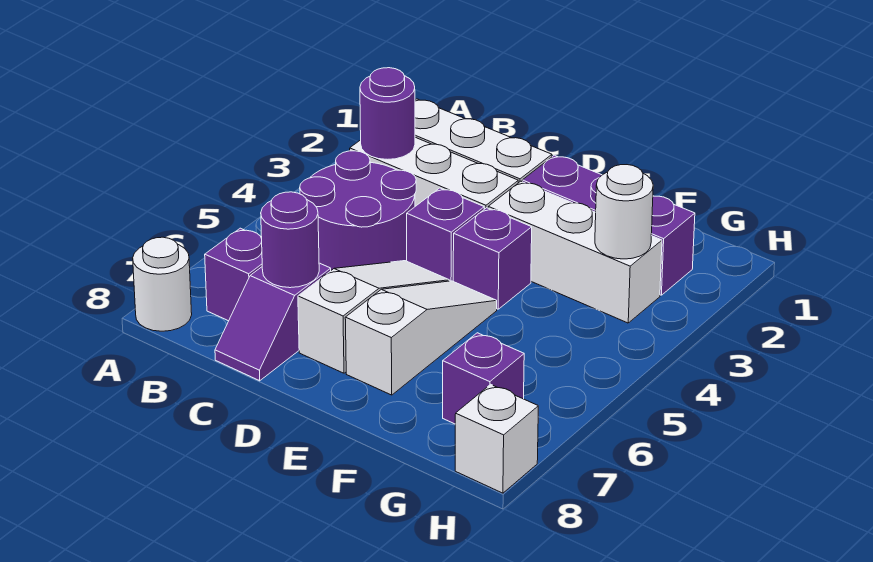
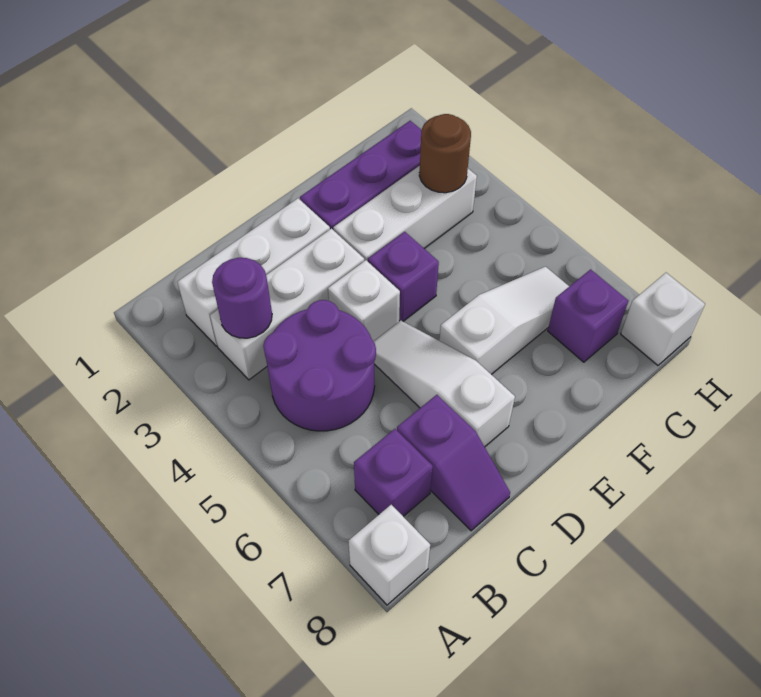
white 1x1 round brick [133,237,192,331] -> white 1x1 brick [348,505,430,605]
purple 1x1 round brick [261,192,319,288] -> none
purple 1x1 brick [407,188,484,281] -> white 1x1 brick [328,260,400,341]
white 1x3 slope [345,281,497,395] -> white 1x3 slope turned to [439,267,569,374]
white 1x1 round brick [595,165,653,259] -> brown 1x1 round brick [419,114,471,193]

